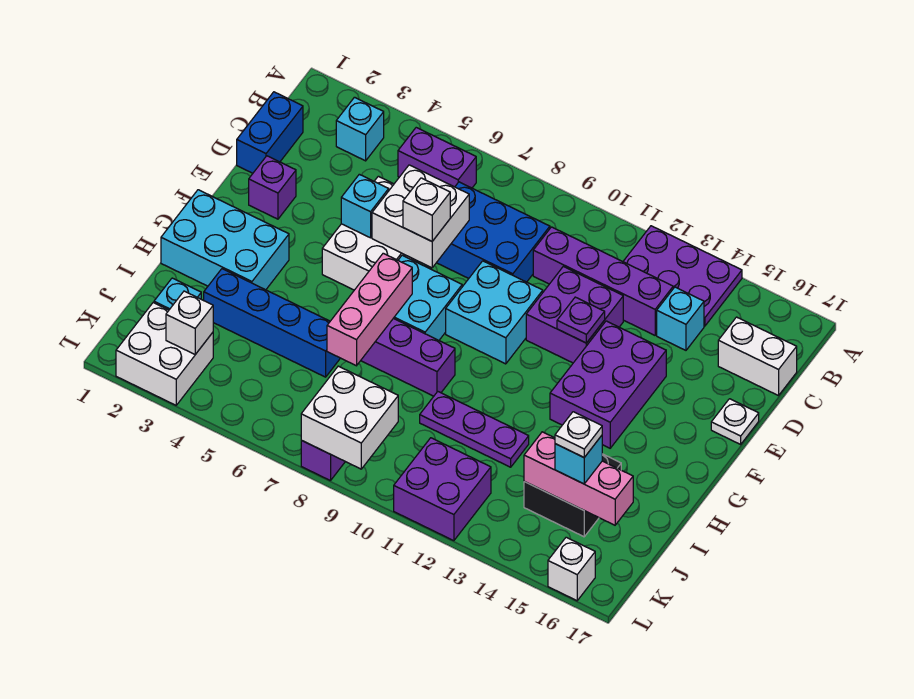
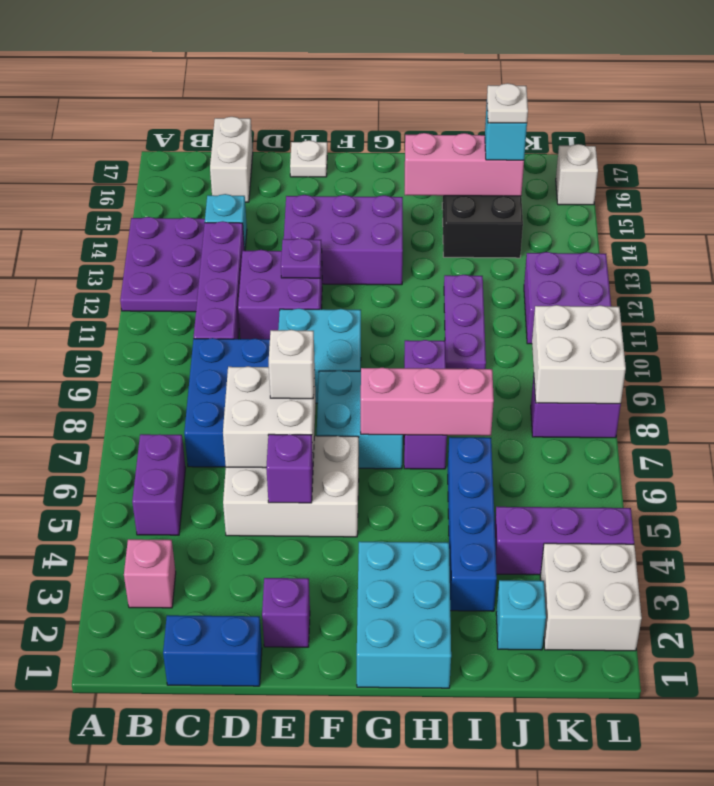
cyan 1x1 brick [336,97,384,161] -> pink 1x1 brick [124,539,176,608]
cyan 1x1 brick [341,174,389,238] -> purple 1x1 brick [266,434,313,503]
none -> purple 1x3 brick [495,507,634,575]
pink 1x3 brick [524,432,633,525] -> pink 1x3 brick turned to [405,133,524,196]
white 1x1 brick [166,291,213,354] -> none

